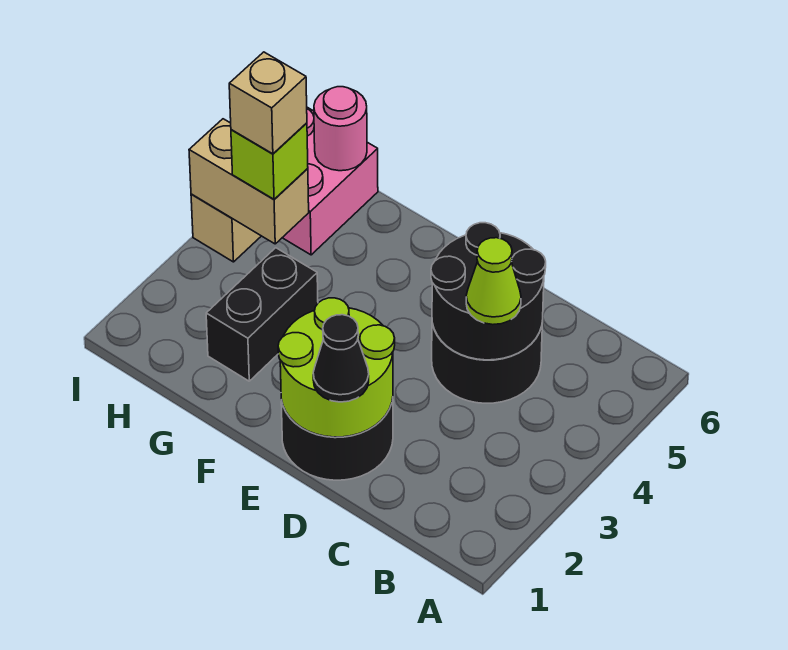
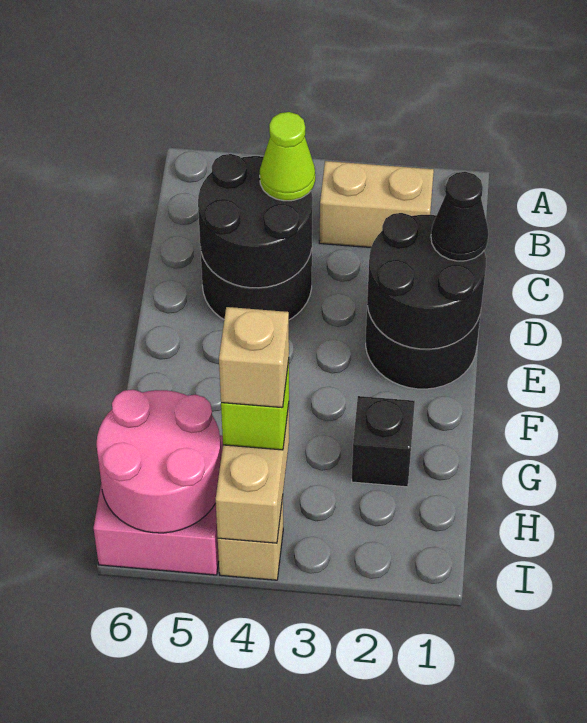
none -> tan 1x2 brick [319,161,434,247]
lime 2x2 round brick [278,298,395,437] -> black 2x2 round brick [367,213,486,349]
black 1x2 brick [206,248,318,381] -> black 1x1 brick [352,396,415,487]
pink 1x1 round brick [314,87,367,171] -> pink 2x2 round brick [96,390,221,533]

